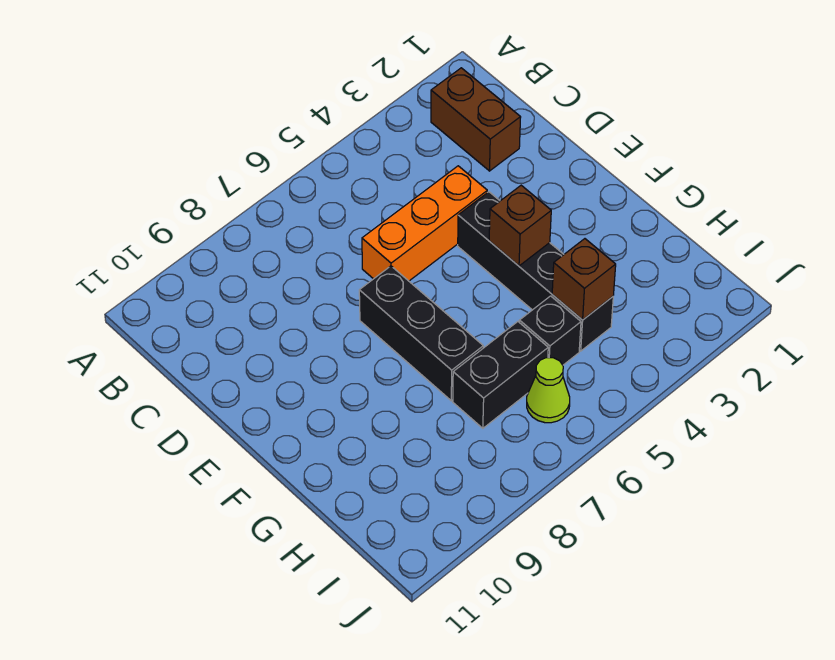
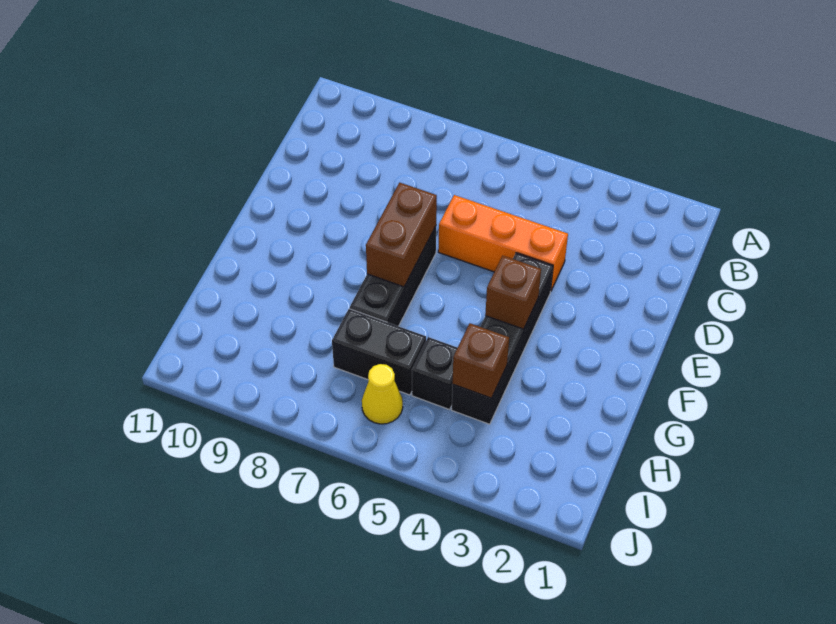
brown 1x2 brick [431,68,521,171] -> brown 1x2 brick moved to [366,183,437,287]
lime 1x1 cone [527,358,570,423] -> yellow 1x1 cone [362,364,403,424]

